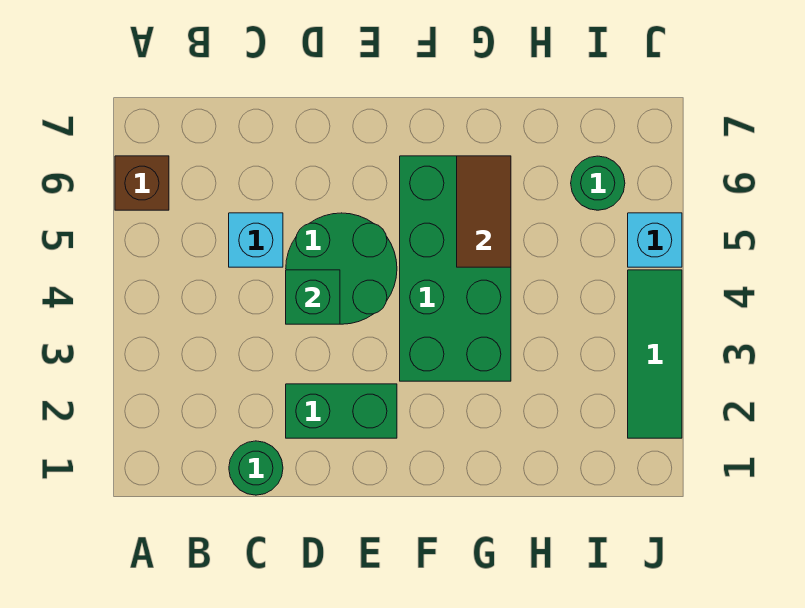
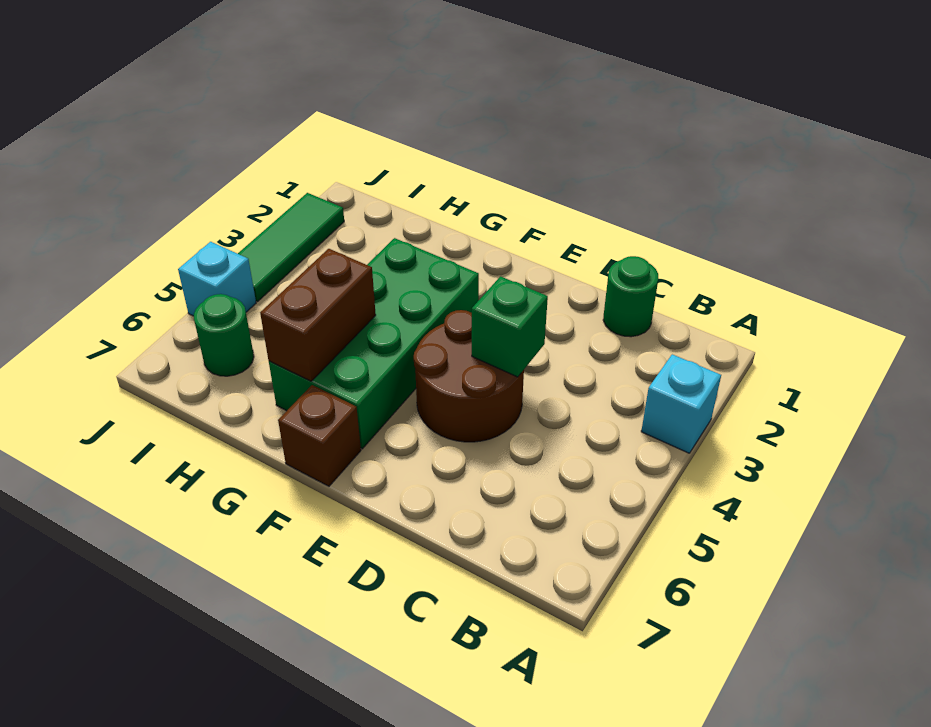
brown 1x1 brick [115,156,169,210] -> brown 1x1 brick moved to [278,385,361,486]
cyan 1x1 brick [229,213,283,267] -> cyan 1x1 brick moved to [641,354,721,453]
green 1x2 brick [286,384,397,438] -> none
green 2x2 round brick [286,213,397,324] -> brown 2x2 round brick [414,310,524,442]
brown 1x2 tile [457,156,511,267] -> brown 1x2 brick [260,249,376,381]

